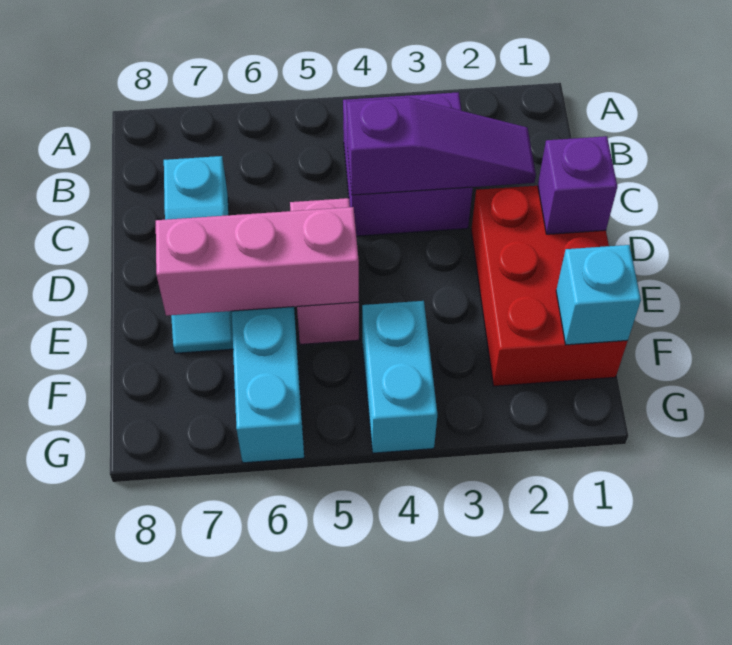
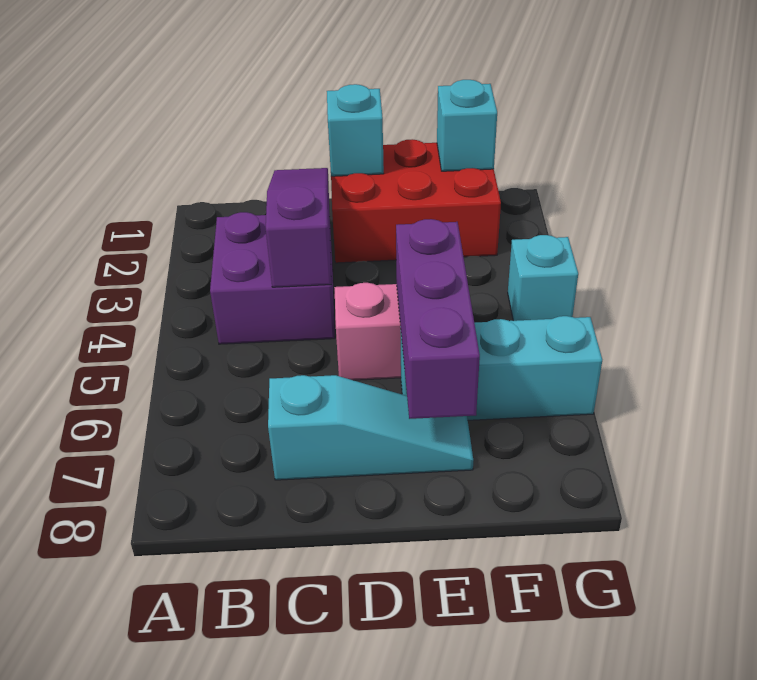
purple 1x1 brick [538,136,617,234] -> cyan 1x1 brick [327,84,384,176]
pink 1x3 brick [156,207,359,316] -> purple 1x3 brick [396,219,480,419]
cyan 1x2 brick [362,301,437,453] -> cyan 1x1 brick [508,235,578,321]

